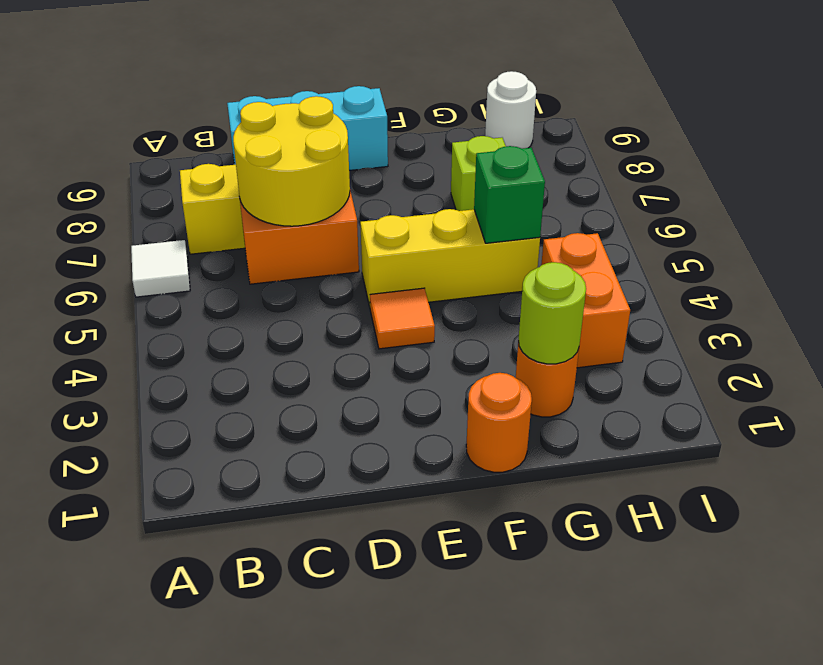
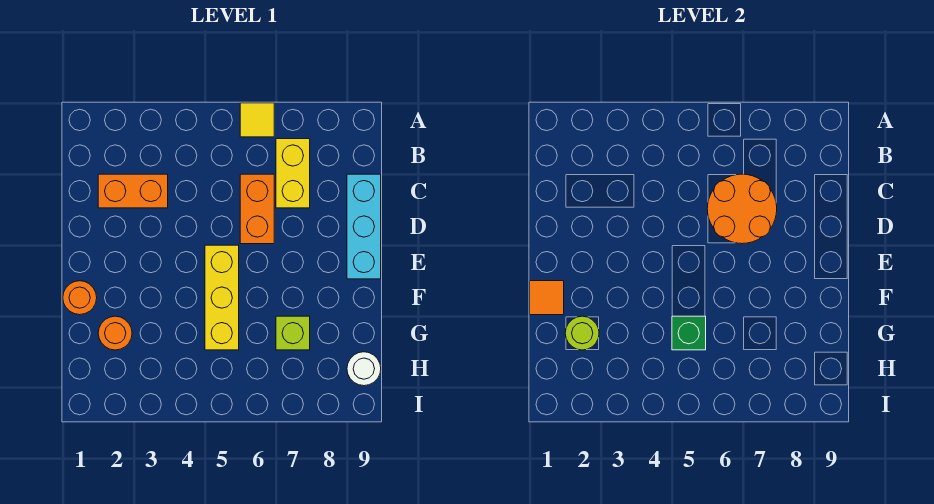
white 1x1 tile [131,240,190,297] -> yellow 1x1 tile [240,103,274,137]
yellow 2x2 round brick [233,96,350,226] -> orange 2x2 round brick [707,174,777,244]
orange 1x1 tile [370,288,435,349] -> orange 1x1 tile moved to [530,281,564,315]
orange 1x2 brick [541,233,630,368] -> orange 1x2 brick moved to [98,174,168,208]

